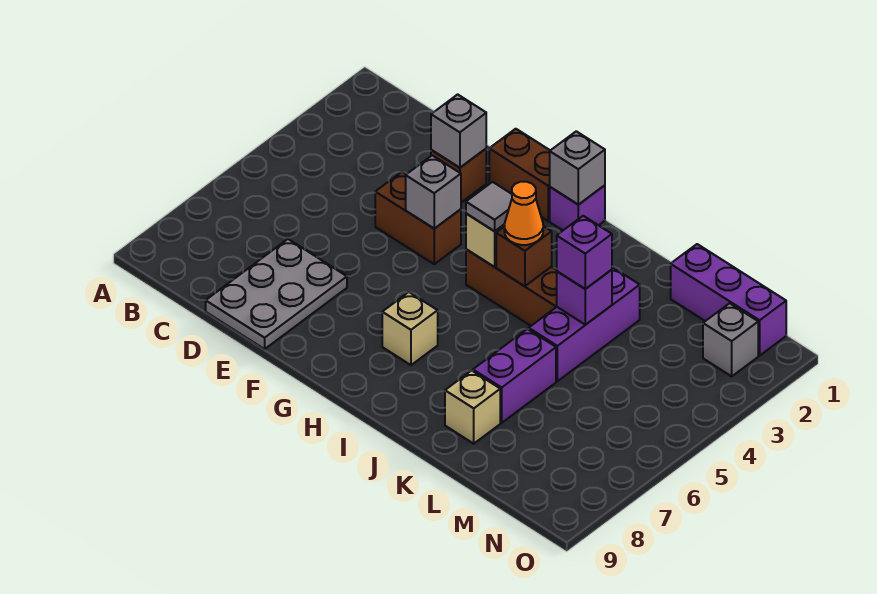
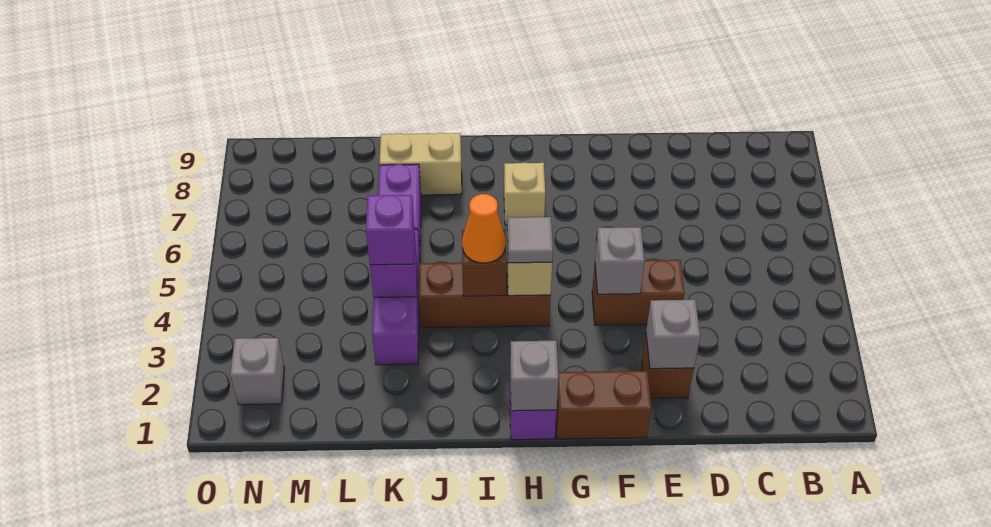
grey 2x3 plate [206,239,347,349] -> none
tan 1x1 brick [445,371,500,444] -> tan 1x2 brick [379,133,462,195]
purple 1x3 brick [671,244,786,356] -> none

